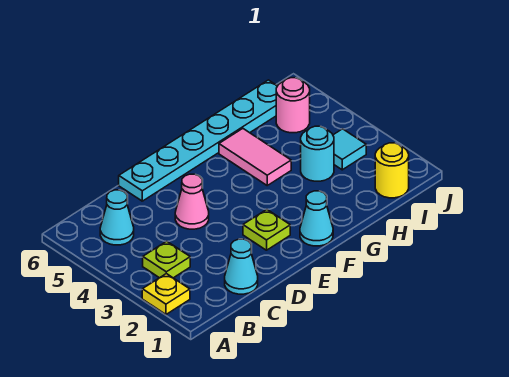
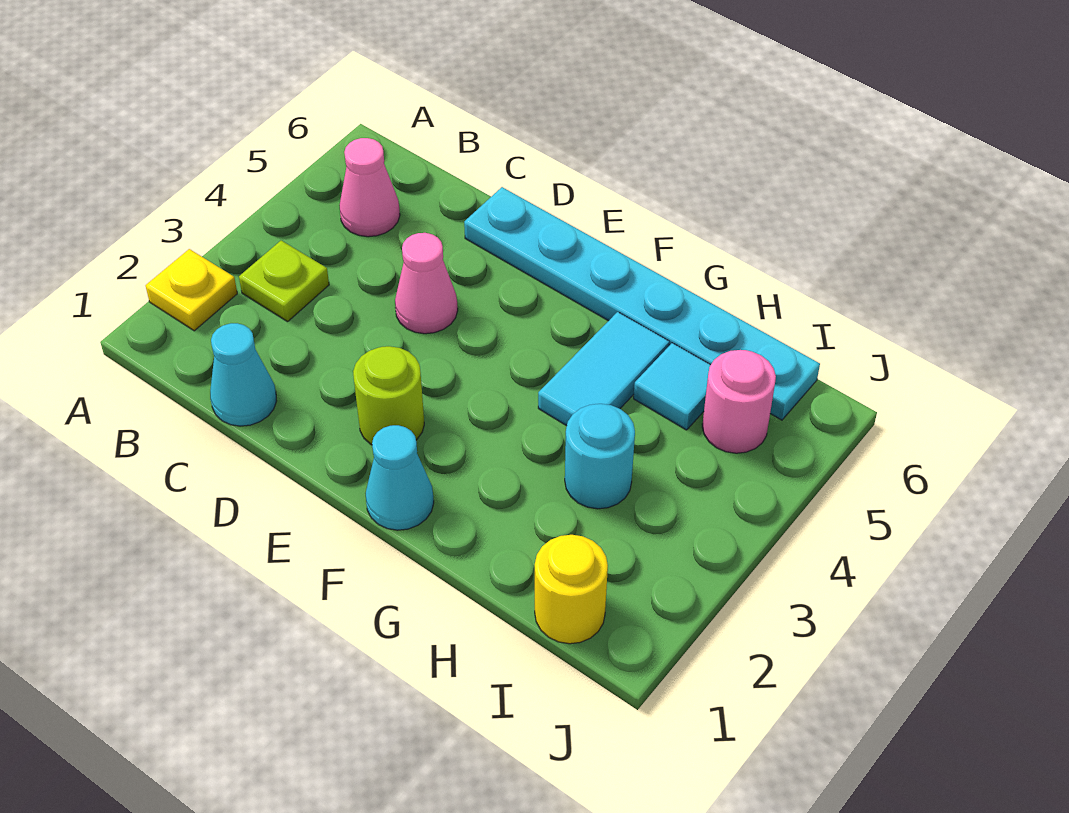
cyan 1x1 cone [100,190,134,245] -> pink 1x1 cone [339,138,400,237]
lime 1x1 plate [243,209,290,250] -> lime 1x1 round brick [353,346,424,445]
pink 1x2 tile [219,129,291,185] -> cyan 1x2 tile [538,312,669,426]
cyan 1x1 tile [333,129,366,170] -> cyan 1x1 tile moved to [634,343,710,430]

